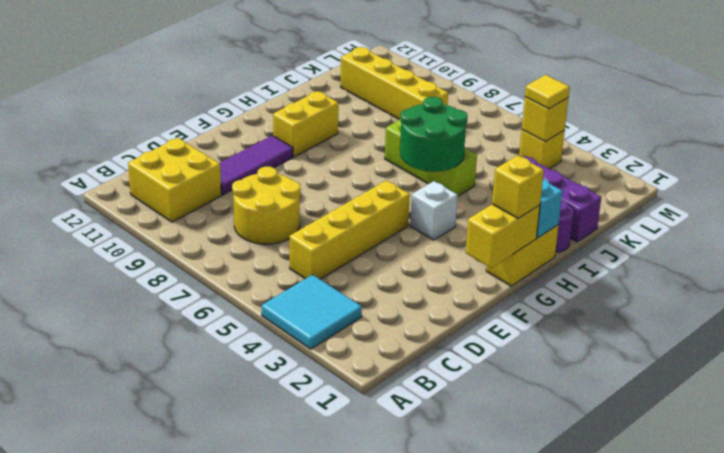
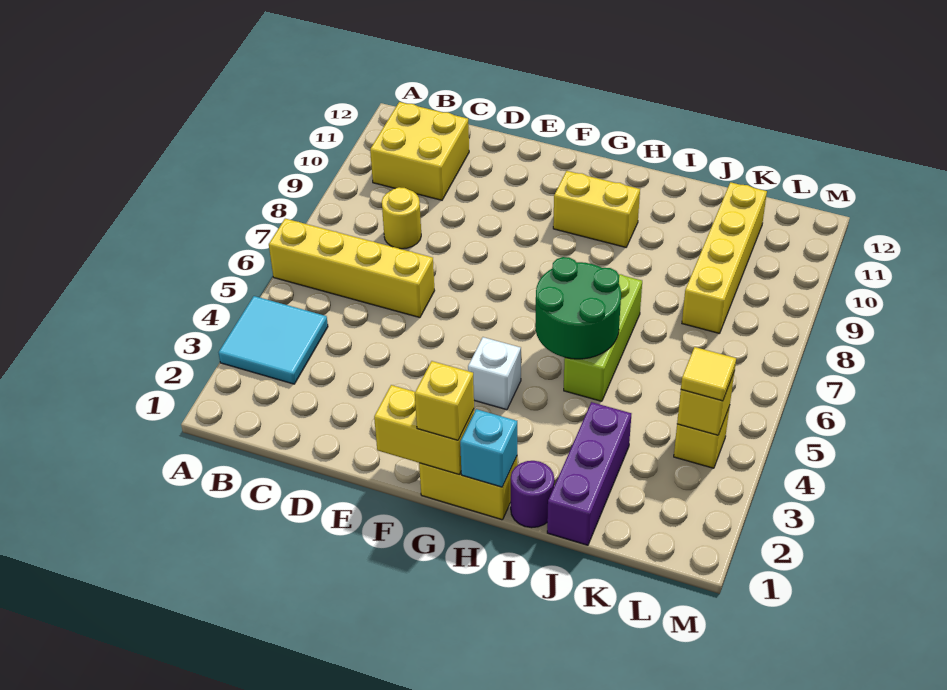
yellow 1x4 brick [289,181,410,279] -> yellow 1x4 brick moved to [269,219,435,318]
yellow 2x2 round brick [232,167,300,244] -> yellow 1x1 round brick [382,187,421,249]
purple 1x3 tile [220,135,293,195] -> none

